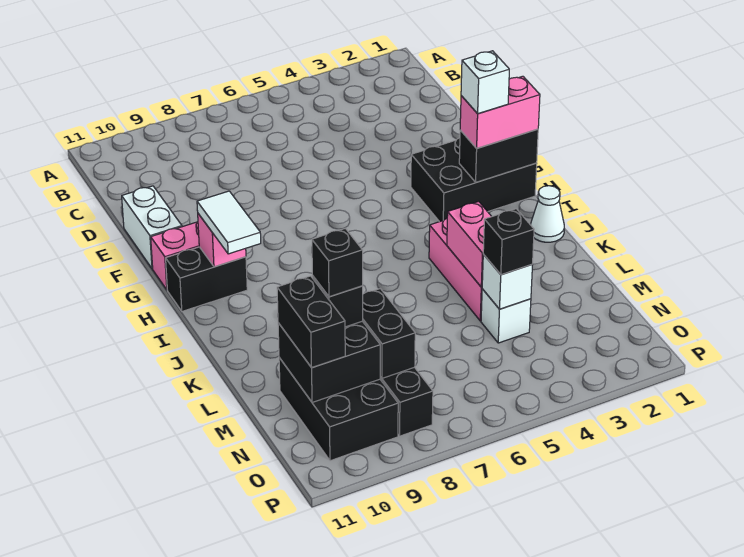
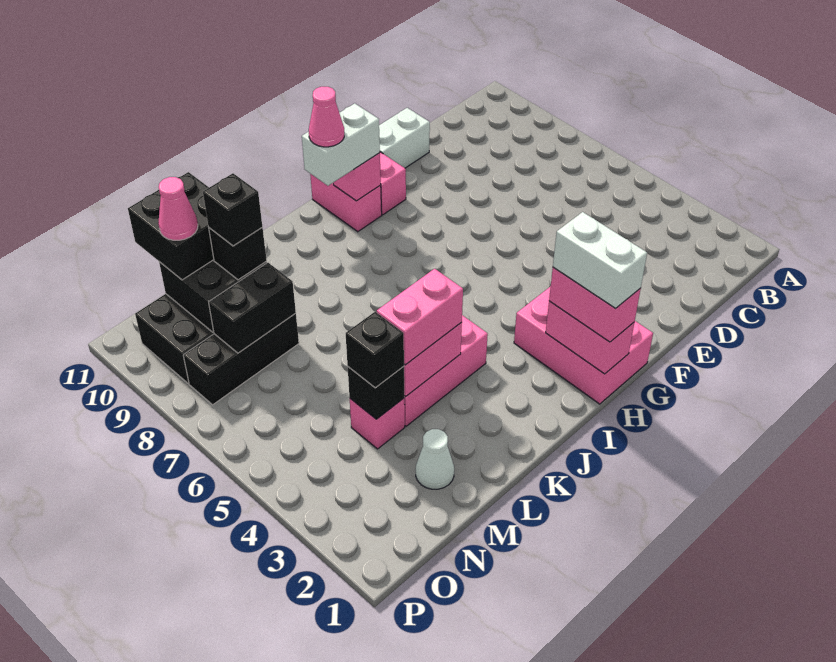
black 2x3 brick [411,138,537,222] -> pink 2x3 brick [514,286,653,404]
black 1x2 brick [459,129,538,182] -> pink 1x2 brick [546,301,634,374]
white 1x1 brick [461,51,509,114] -> white 1x2 brick [553,212,647,309]
black 1x2 brick [166,247,247,311] -> pink 1x2 brick [310,174,382,232]
white 1x2 tile [197,191,261,254] -> white 1x2 brick [302,103,380,186]
none -> pink 1x1 cone [309,87,344,147]
white 1x1 cone [530,186,564,242] -> white 1x1 cone moved to [416,429,454,489]
none -> pink 1x2 brick [377,269,463,365]
white 1x1 brick [481,289,531,343] -> pink 1x1 brick [350,398,405,449]
white 1x1 brick [482,255,532,309] -> black 1x1 brick [348,367,404,419]
black 1x2 brick [277,276,345,368] -> black 2x2 brick [128,172,214,280]
none -> pink 1x1 cone [158,177,198,240]

